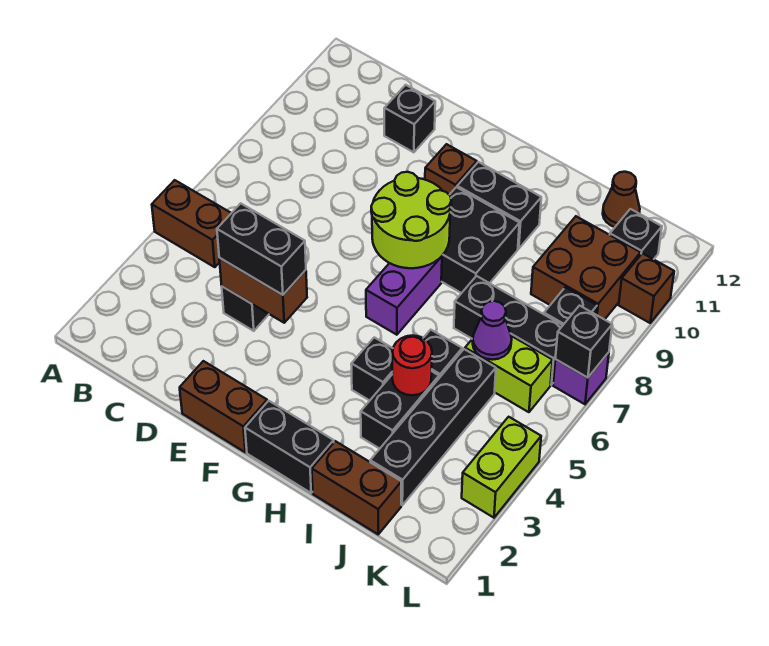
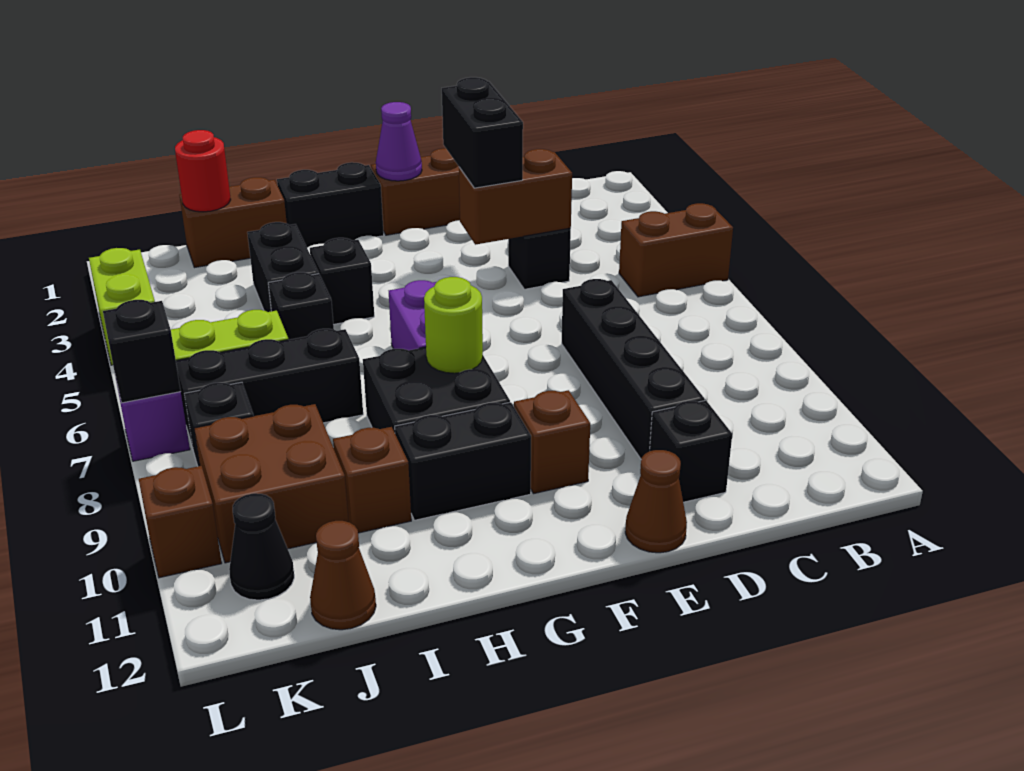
black 1x2 brick [217,203,306,295] -> black 1x2 brick turned to [442,77,523,188]
none -> brown 1x1 cone [625,450,687,553]
lime 2x2 round brick [371,172,451,268] -> lime 1x1 round brick [424,277,483,373]
red 1x1 round brick [392,336,432,395] -> red 1x1 round brick moved to [175,130,231,212]
none -> brown 1x1 brick [333,427,411,533]
black 1x4 brick [370,349,496,505] -> black 1x4 brick moved to [562,279,705,459]
purple 1x1 cone [473,301,512,360] -> purple 1x1 cone moved to [376,102,422,181]
black 1x1 brick [610,209,662,259] -> black 1x1 cone [229,493,294,600]

